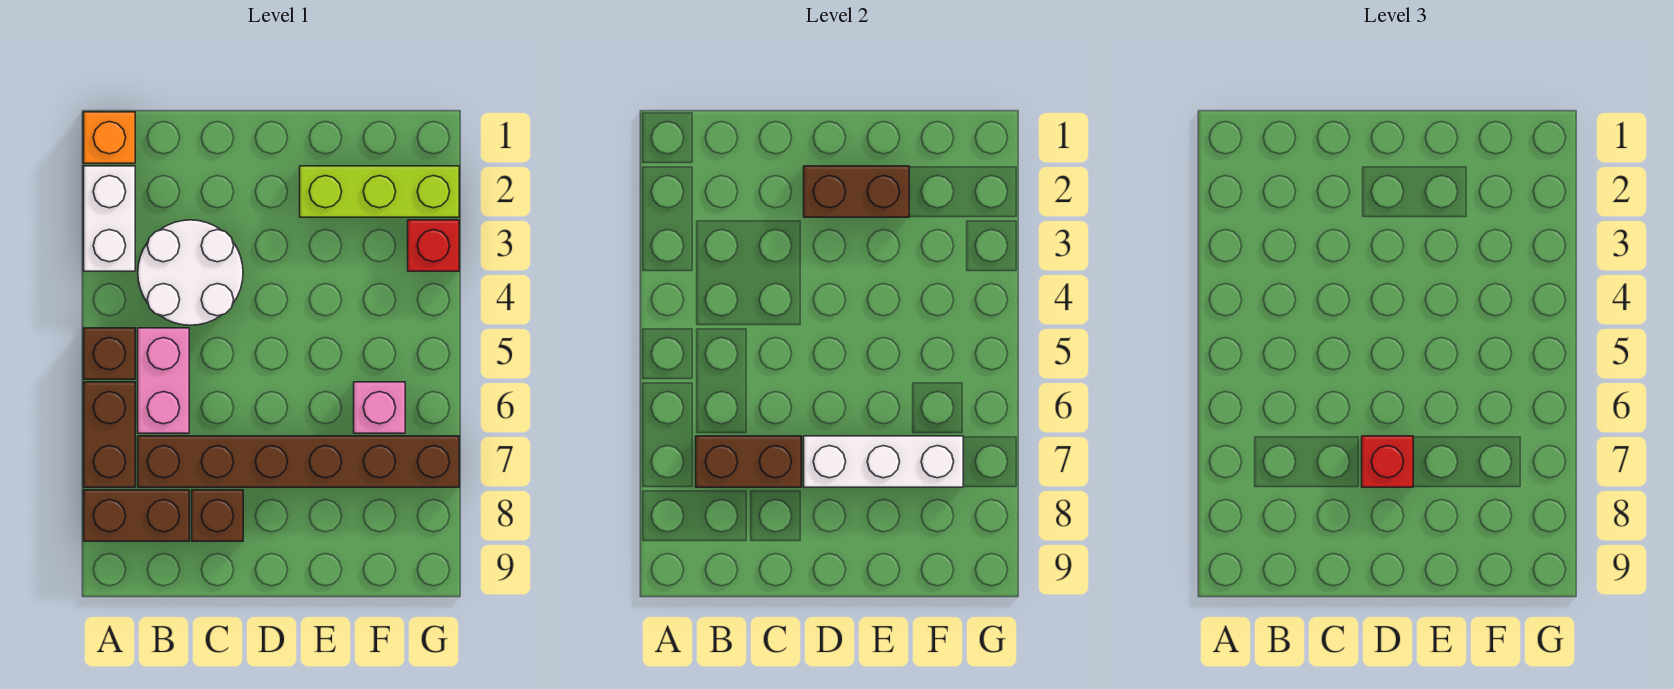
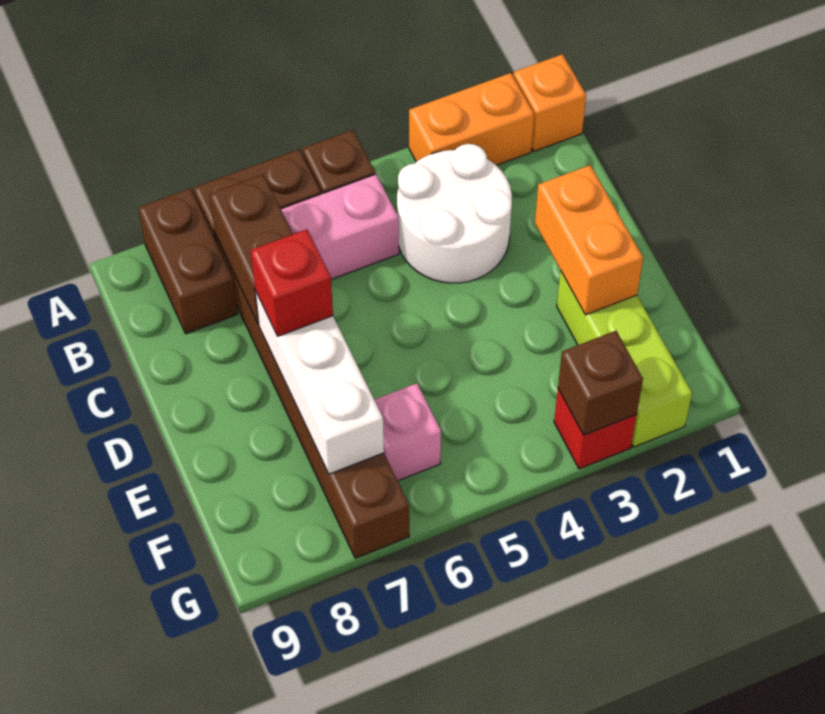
white 1x2 brick [84,166,135,271] -> orange 1x2 brick [409,73,534,165]
brown 1x1 brick [192,490,243,541] -> brown 1x1 brick moved to [558,331,643,435]
brown 1x2 brick [804,166,909,217] -> orange 1x2 brick [535,165,643,315]

